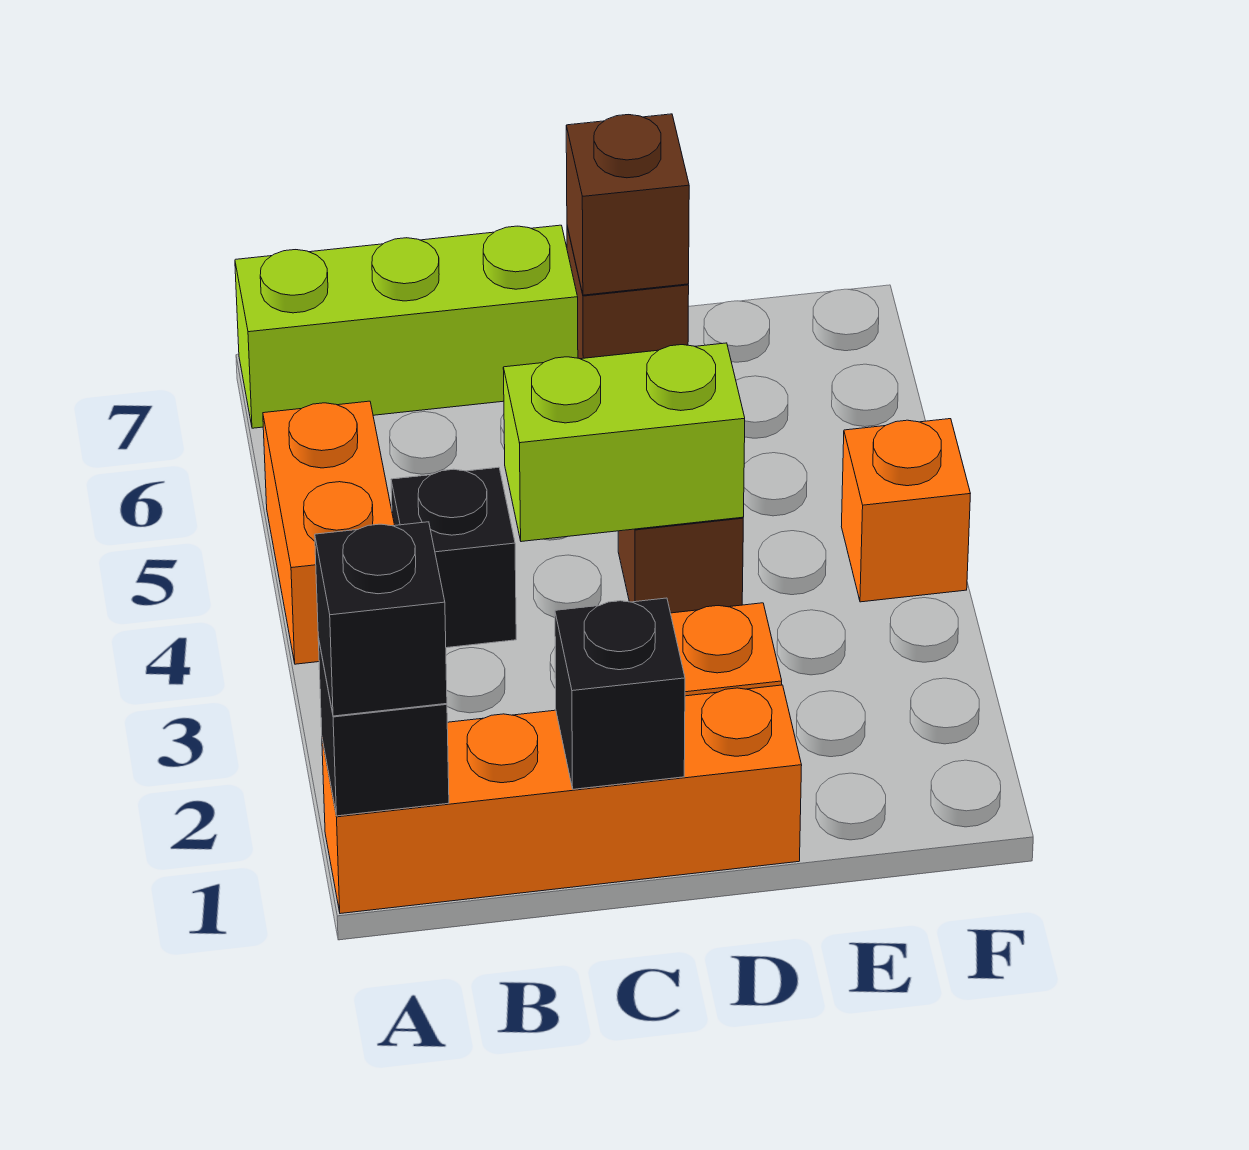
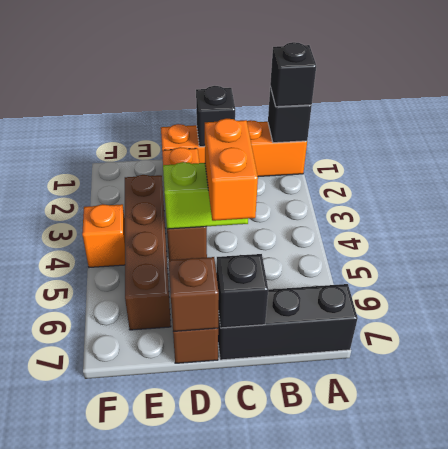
orange 1x2 brick [263,401,395,664] -> orange 1x2 brick moved to [205,118,258,221]
lime 1x3 brick [235,225,578,428] -> black 1x3 brick [218,284,358,360]
black 1x1 brick [391,467,516,648] -> black 1x1 brick moved to [216,254,268,328]
none -> brown 1x4 brick [125,175,171,330]

